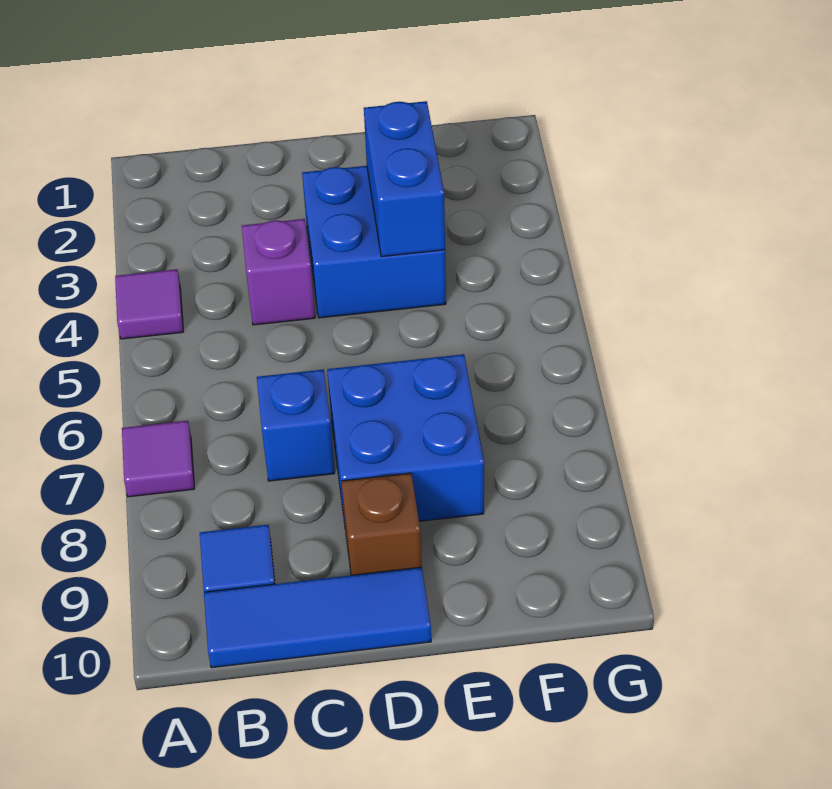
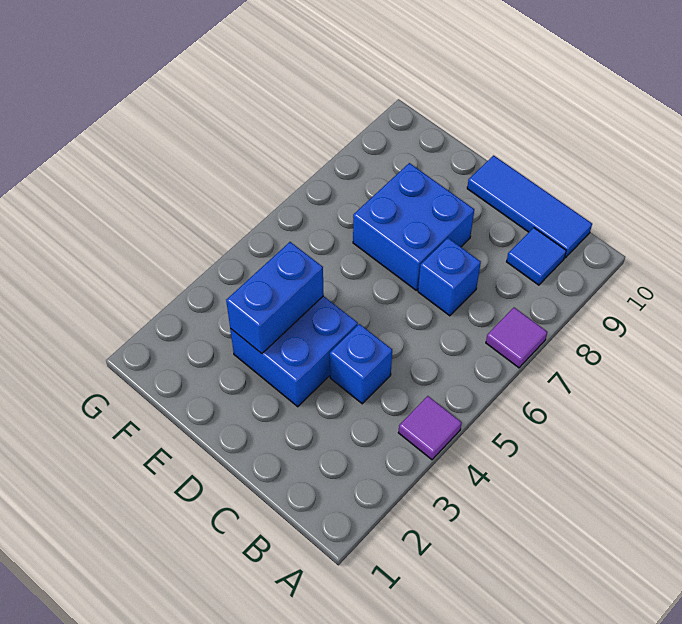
purple 1x1 brick [242,219,315,325] -> blue 1x1 brick [330,324,392,404]
brown 1x1 brick [342,473,422,575] -> none

